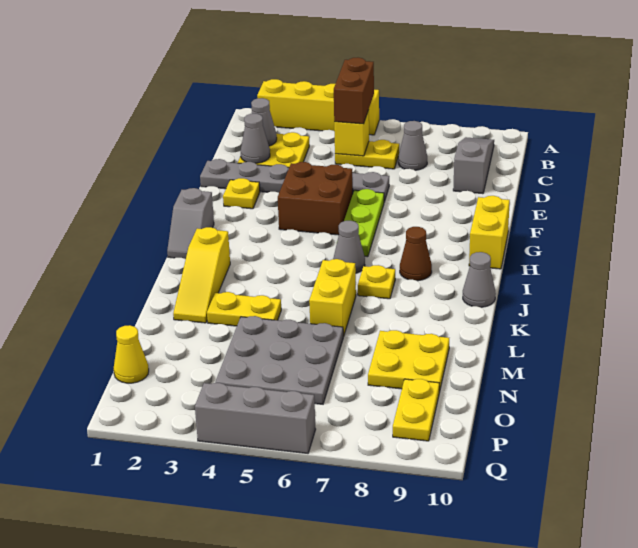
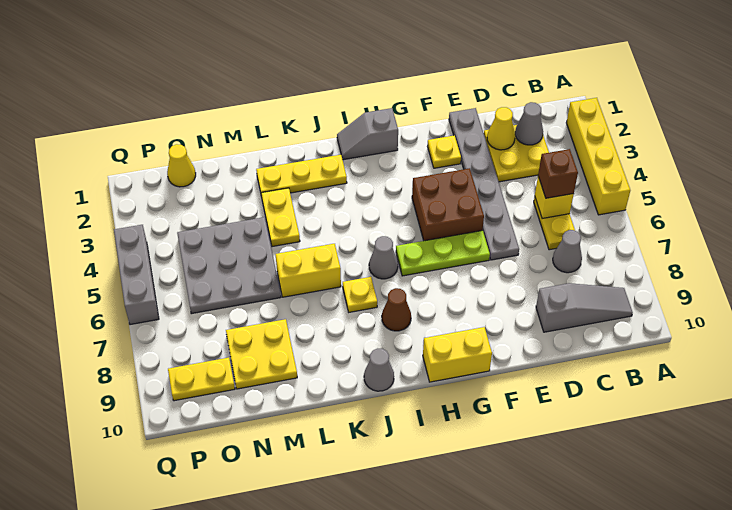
brown 1x2 brick [334,58,374,124] -> brown 1x1 brick [538,149,578,198]
grey 1x1 cone [241,114,270,163] -> yellow 1x1 cone [487,107,515,150]
yellow 1x3 slope [173,227,230,323] -> yellow 1x3 plate [256,155,347,196]

